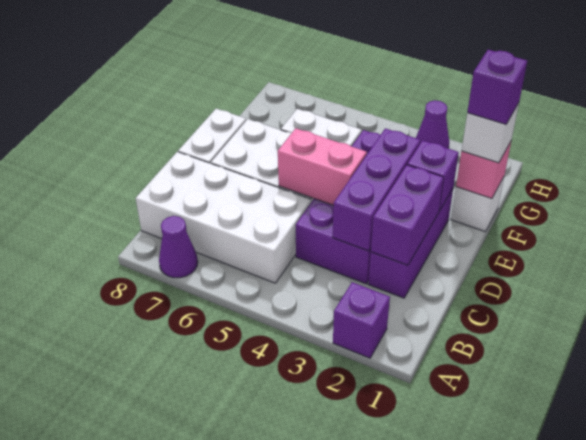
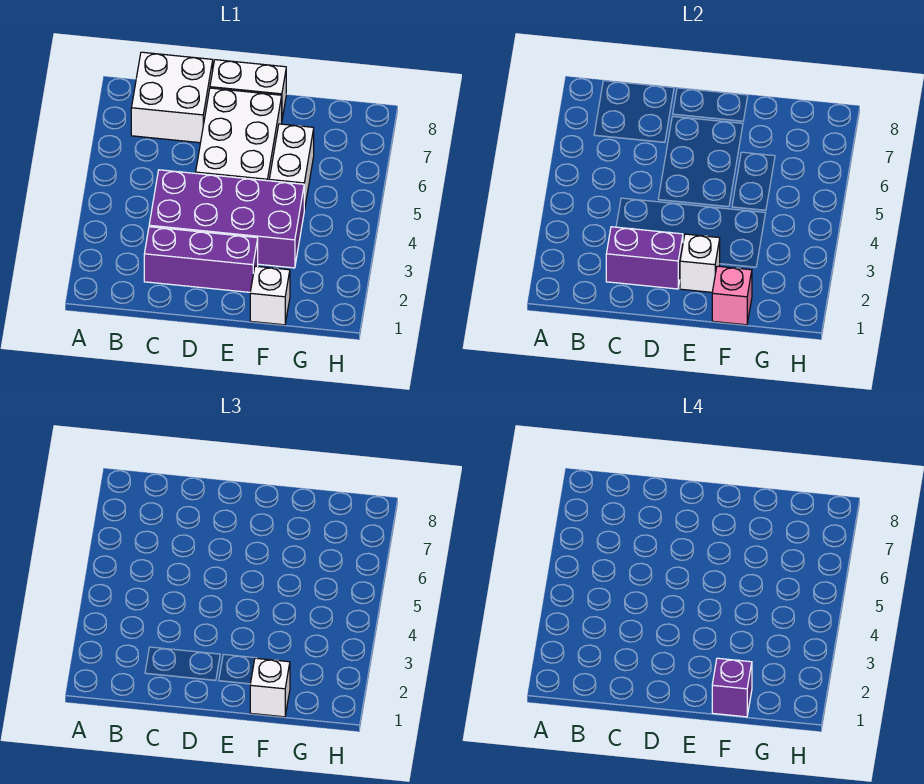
purple 1x1 brick [333,282,390,358] -> none
purple 1x1 cone [159,216,198,278] -> none
white 2x4 brick [136,152,311,283] -> white 2x2 brick [131,52,213,143]
purple 1x3 brick [333,128,420,251] -> none
pink 1x2 brick [278,128,367,205] -> none
purple 1x1 brick [407,140,459,211] -> white 1x1 brick [680,234,720,292]
purple 1x1 cone [416,100,449,148] -> none

